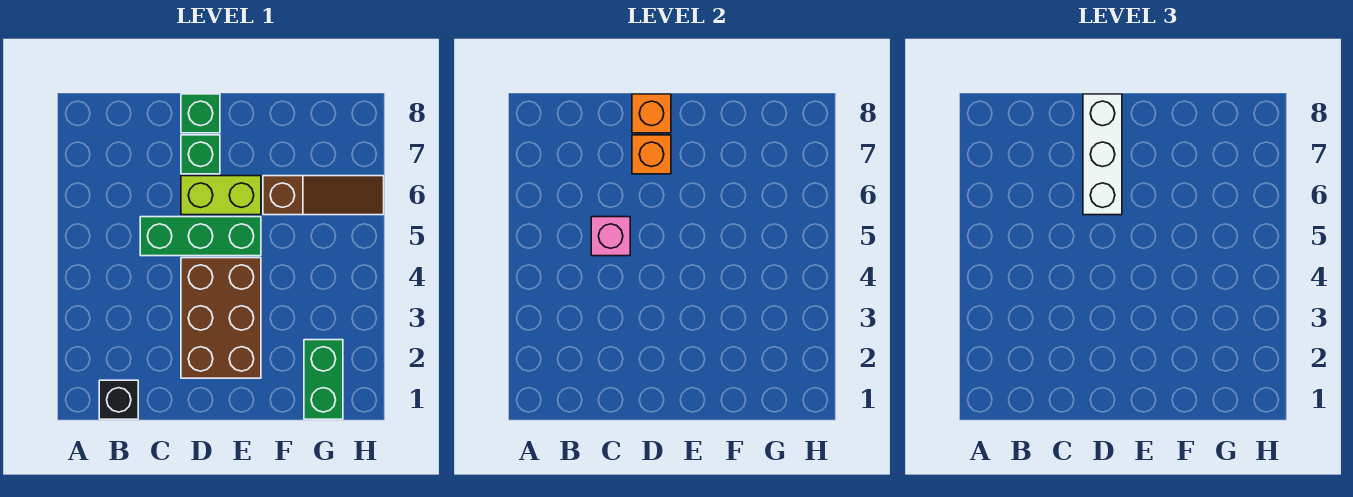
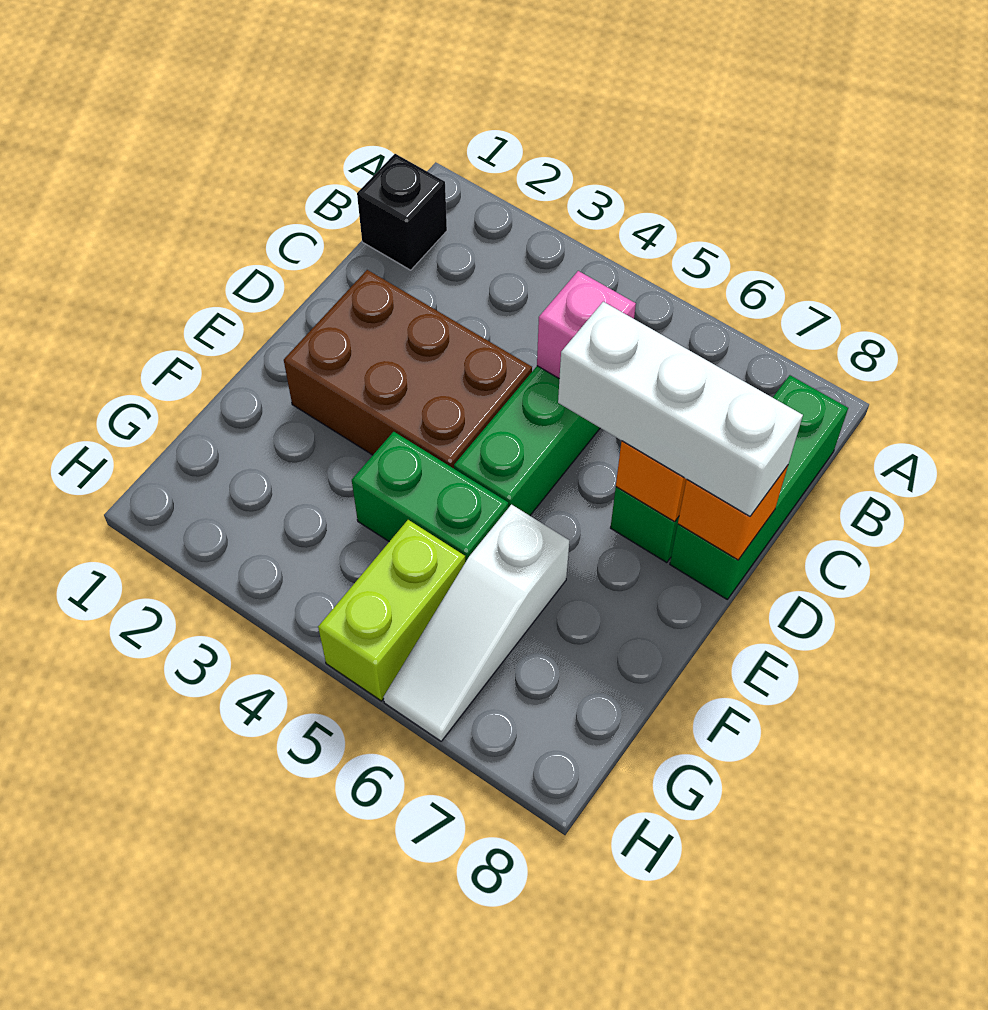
lime 1x2 brick [181,176,261,215] -> lime 1x2 brick moved to [318,520,465,701]
green 1x1 brick [181,94,220,133] -> green 1x3 brick [670,375,848,600]
brown 1x3 slope [263,176,384,215] -> white 1x3 slope [384,505,569,741]
green 1x2 brick [304,340,343,419] -> green 1x2 brick moved to [352,432,508,562]

